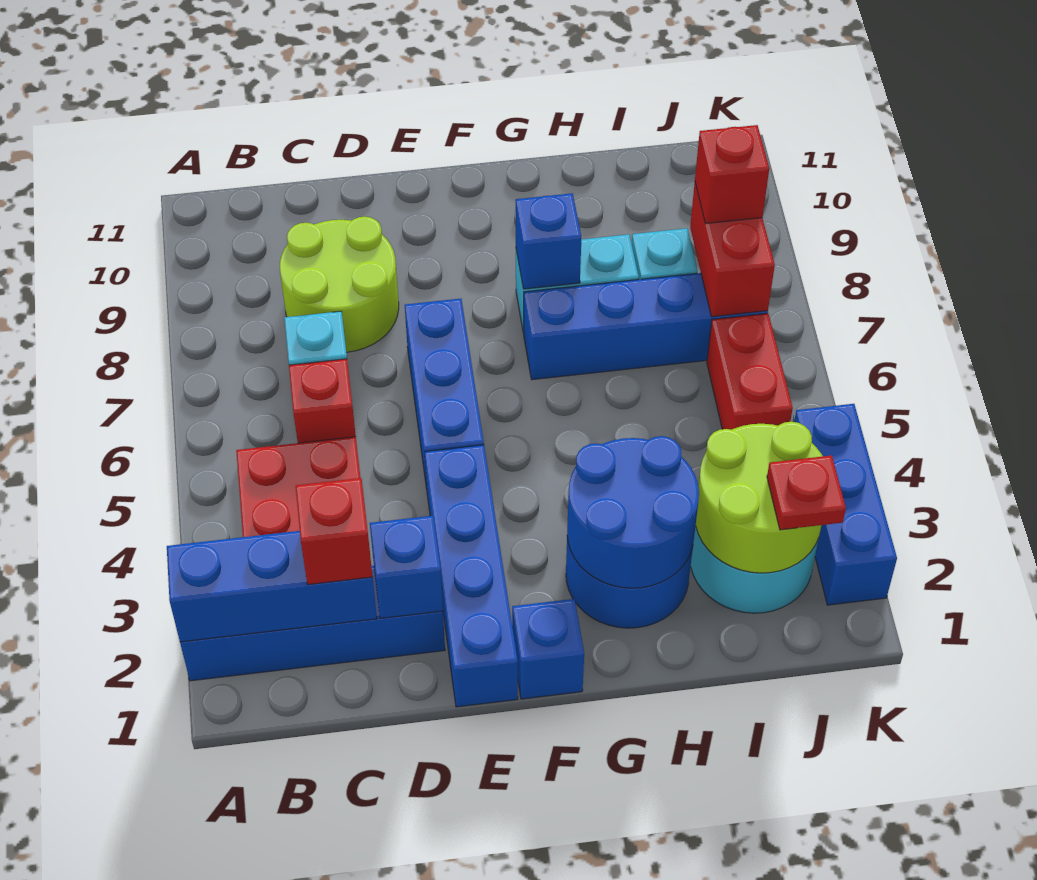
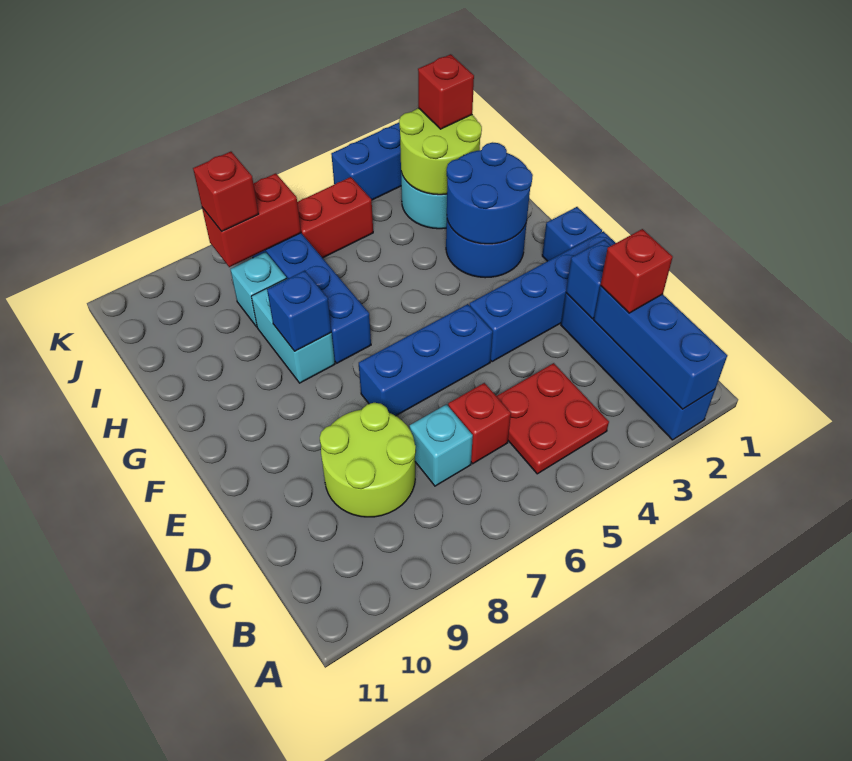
red 1x1 plate [767,455,846,530] -> red 1x1 brick [418,54,474,129]

